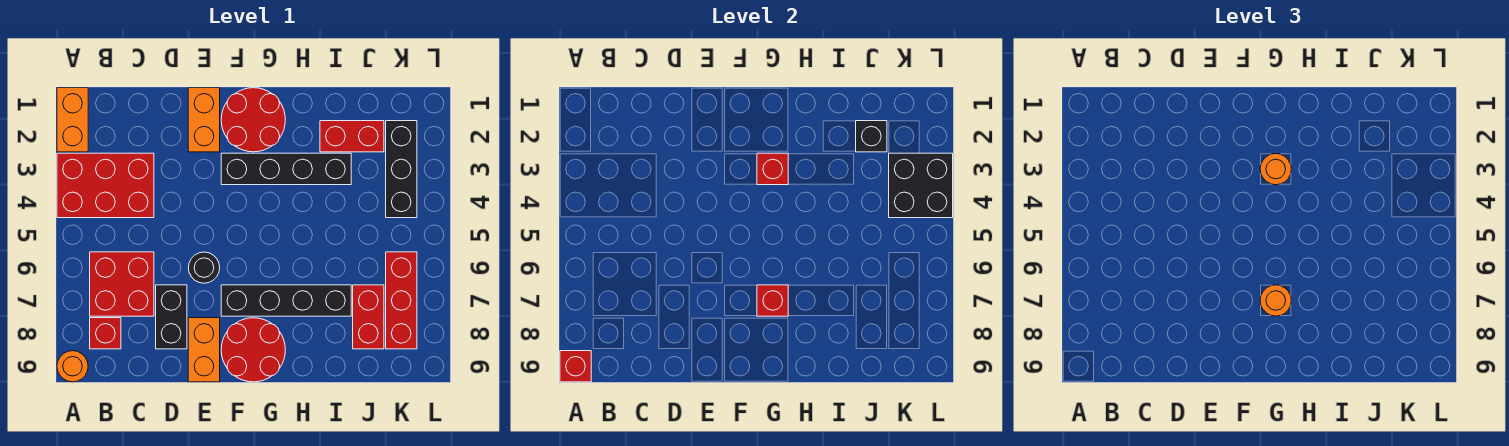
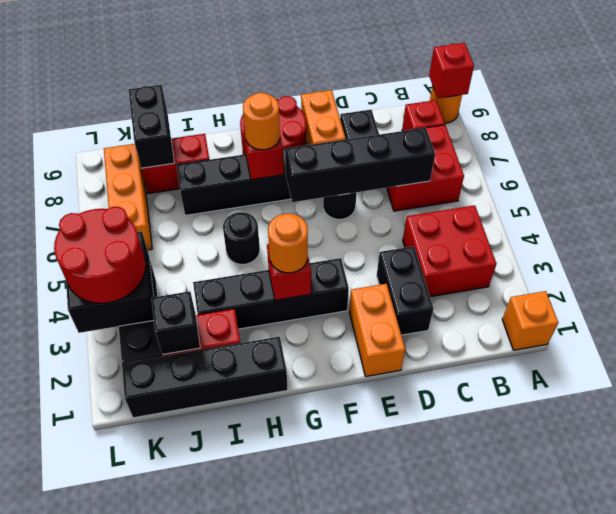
orange 1x2 brick [57,88,88,152] -> orange 1x1 brick [502,291,558,350]
red 2x3 brick [57,153,154,218] -> red 2x2 brick [403,205,496,297]
none -> black 1x4 brick [285,128,435,202]
none -> black 1x2 brick [377,246,433,335]
red 2x2 round brick [221,88,285,152] -> red 2x2 round brick moved to [54,207,146,303]
none -> black 1x4 brick [122,337,288,418]
none -> black 1x1 round brick [223,212,260,264]
red 1x2 brick [353,285,384,349] -> red 1x2 brick turned to [141,134,209,194]
none -> black 1x2 brick [129,85,174,168]
red 1x3 brick [386,252,417,349] -> orange 1x3 brick [104,144,152,250]

